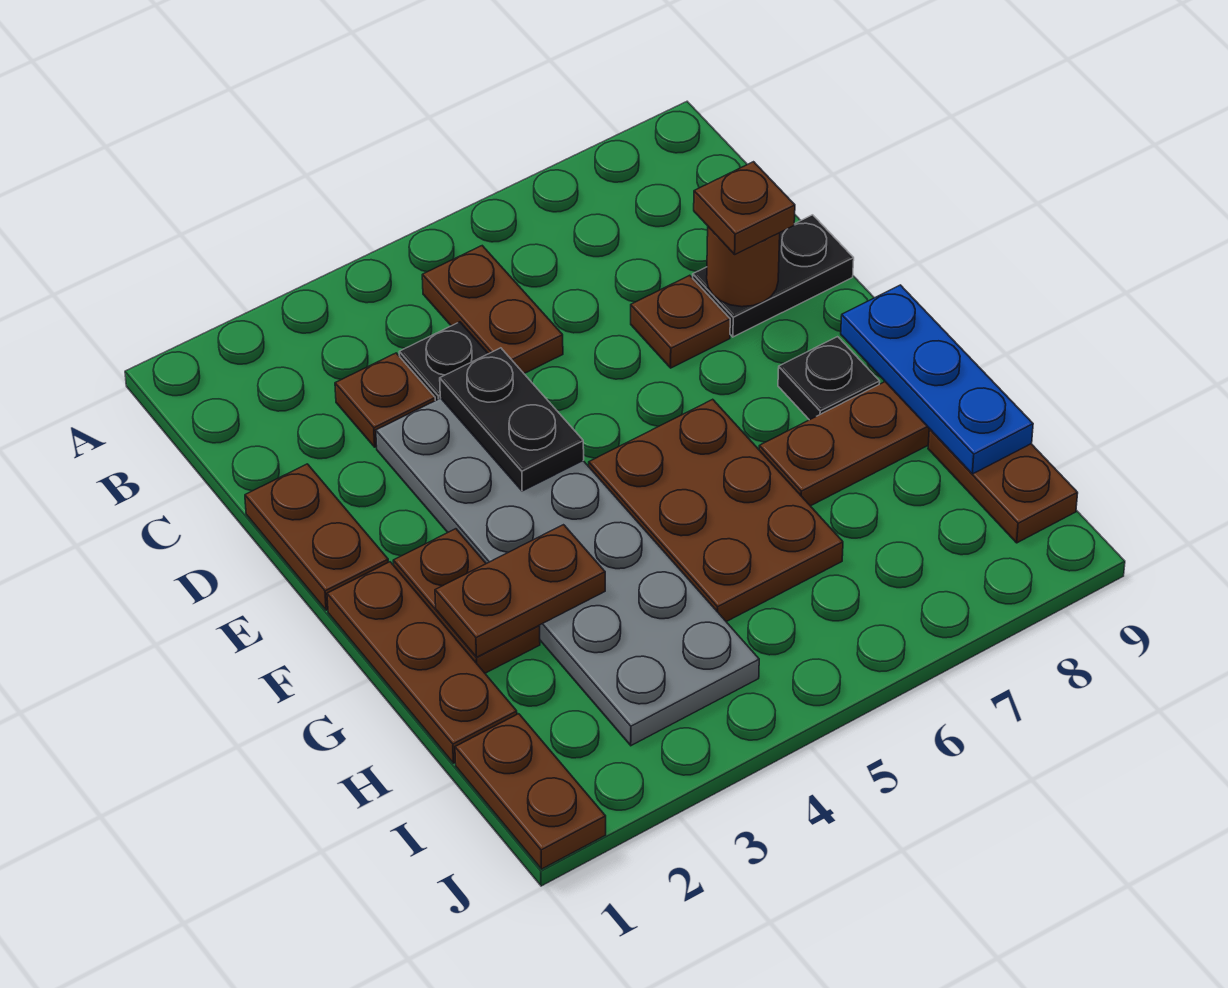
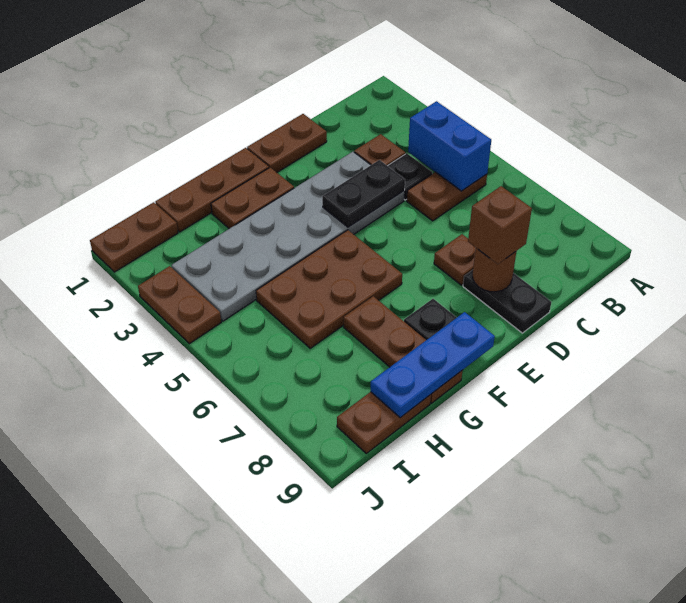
none -> blue 1x2 brick [408,101,491,191]
brown 1x1 plate [694,162,795,254] -> brown 1x1 brick [468,186,532,264]
brown 1x2 plate [435,525,605,657] -> brown 1x2 plate moved to [138,266,221,344]

